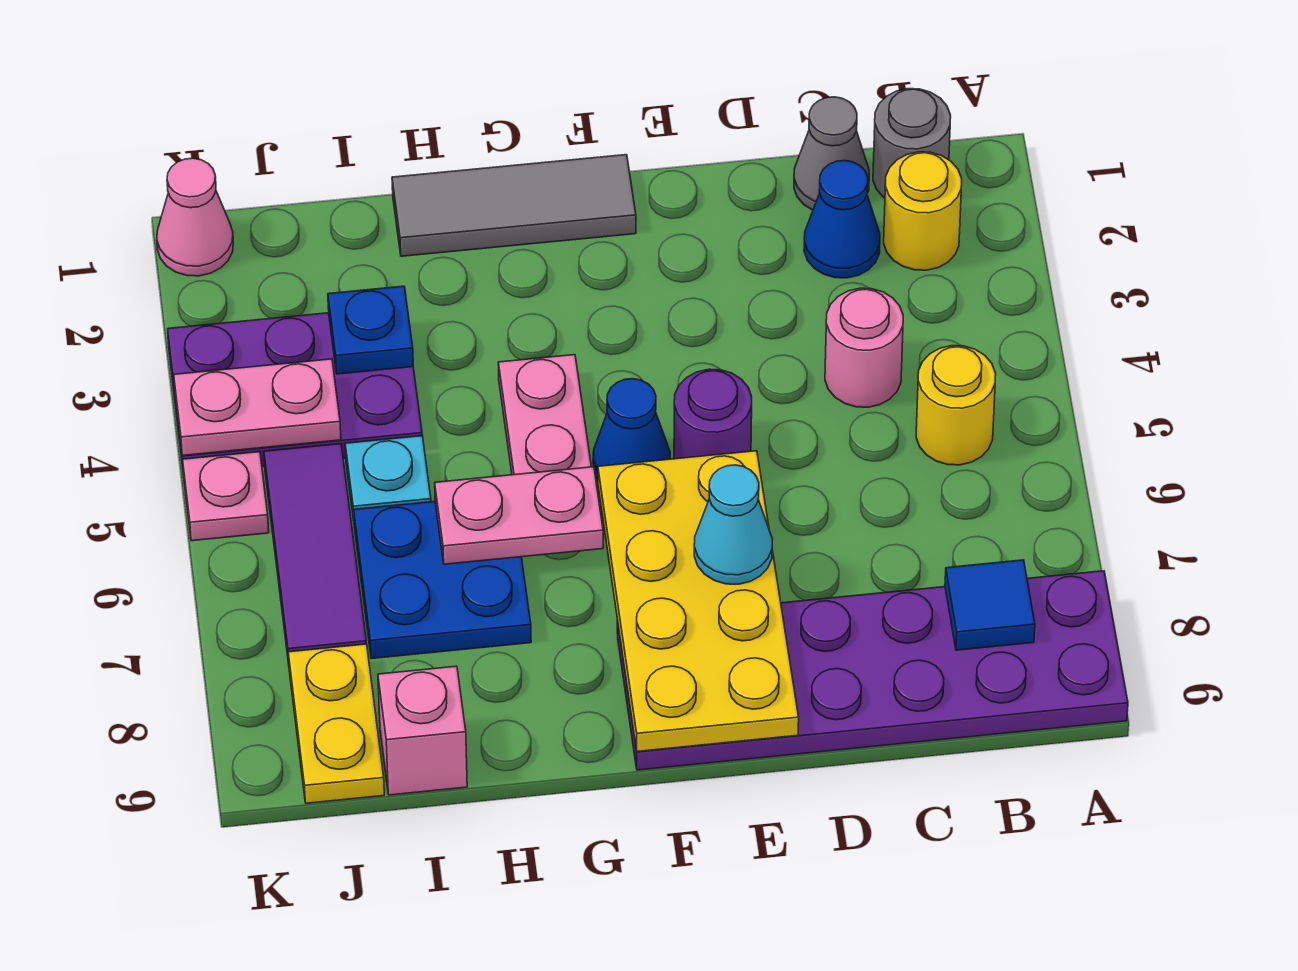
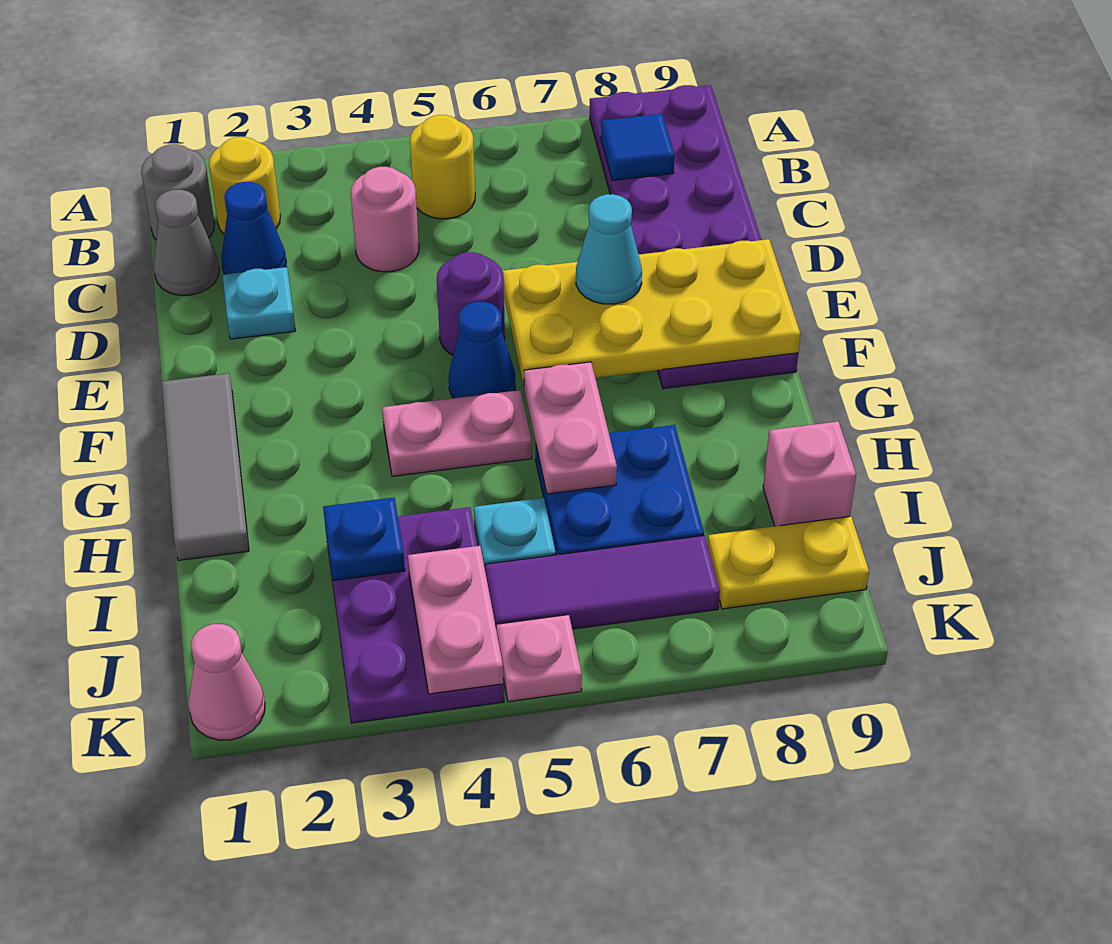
none -> cyan 1x1 plate [223,267,296,339]

